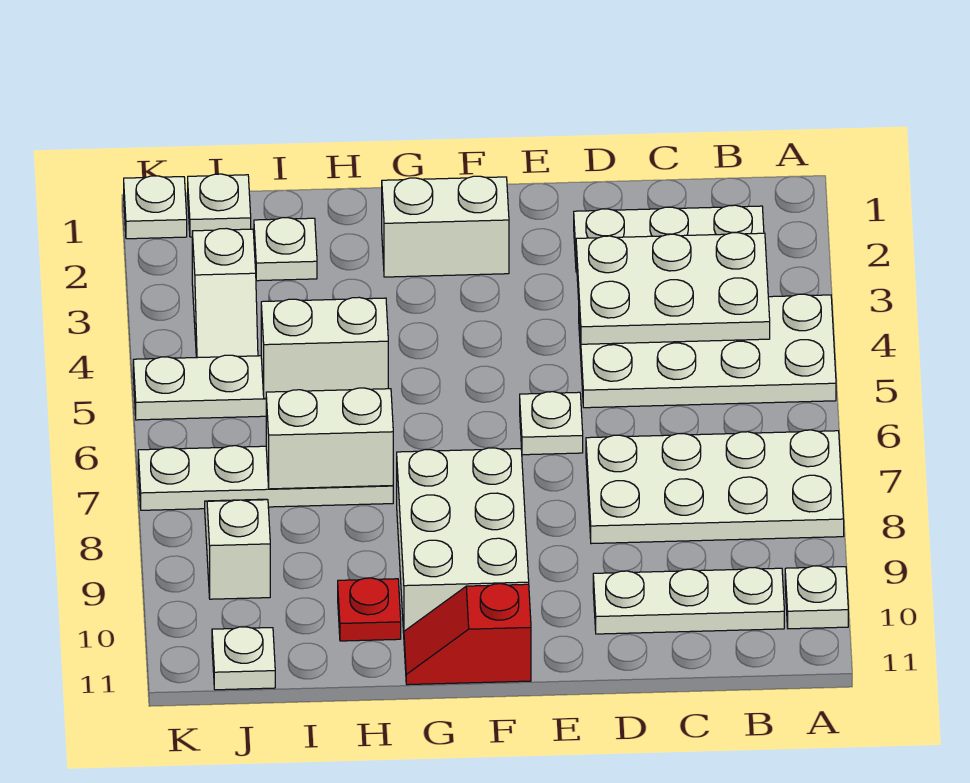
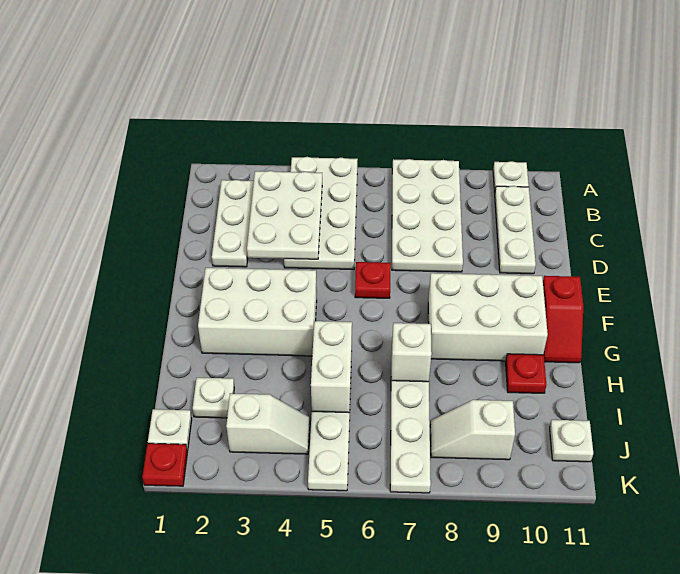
white 1x1 plate [520,392,583,455] -> red 1x1 plate [355,262,391,298]
white 1x2 brick [382,176,509,277] -> white 2x3 brick [198,268,317,356]
white 1x2 brick [266,388,393,489] -> white 1x1 brick [392,323,432,382]
white 1x1 plate [124,176,187,239] -> red 1x1 plate [142,443,188,486]

